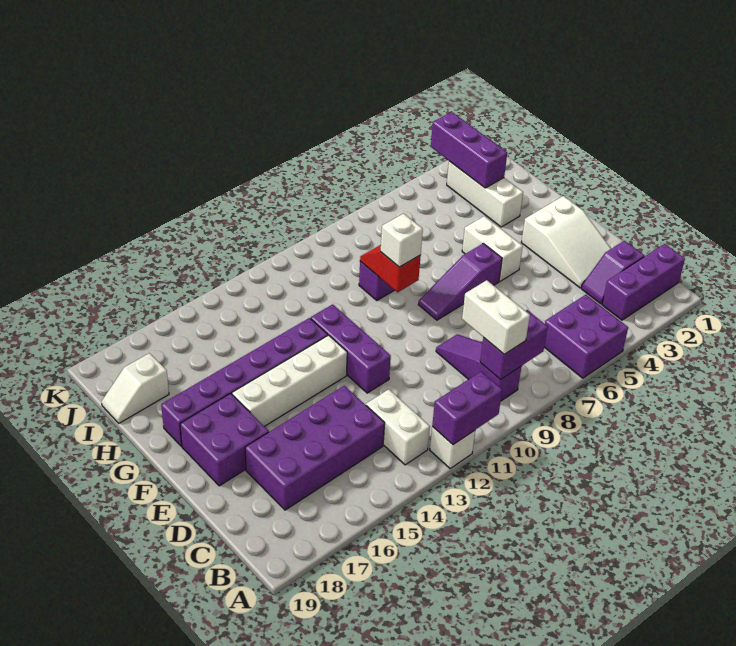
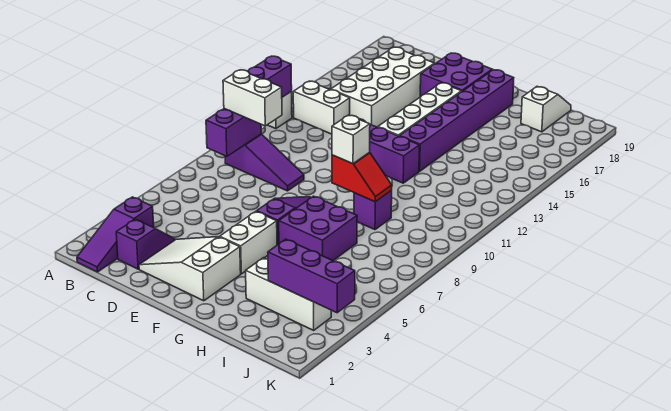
purple 2x2 brick [544,295,628,378] -> purple 2x2 brick moved to [279,196,357,260]
purple 1x3 brick [602,244,685,320] -> purple 1x3 slope [77,197,154,272]
purple 2x4 brick [245,386,385,510] -> white 2x4 brick [331,47,435,127]
white 1x2 brick [462,216,523,281] -> white 1x2 brick turned to [220,211,277,274]

